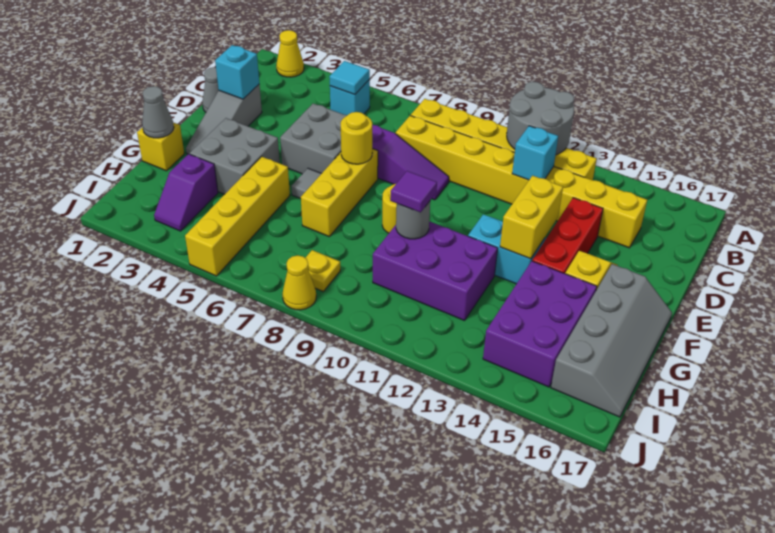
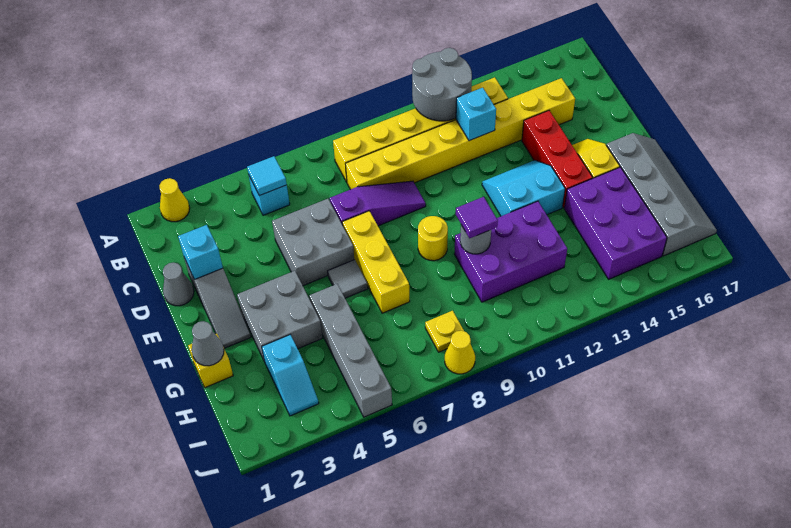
yellow 1x1 round brick [341,112,372,164] -> none
yellow 1x2 brick [500,176,563,259] -> none
yellow 1x4 brick [185,157,290,276] -> grey 1x4 brick [309,284,392,417]
purple 1x2 slope [154,154,218,231] -> cyan 1x2 slope [262,335,319,416]

